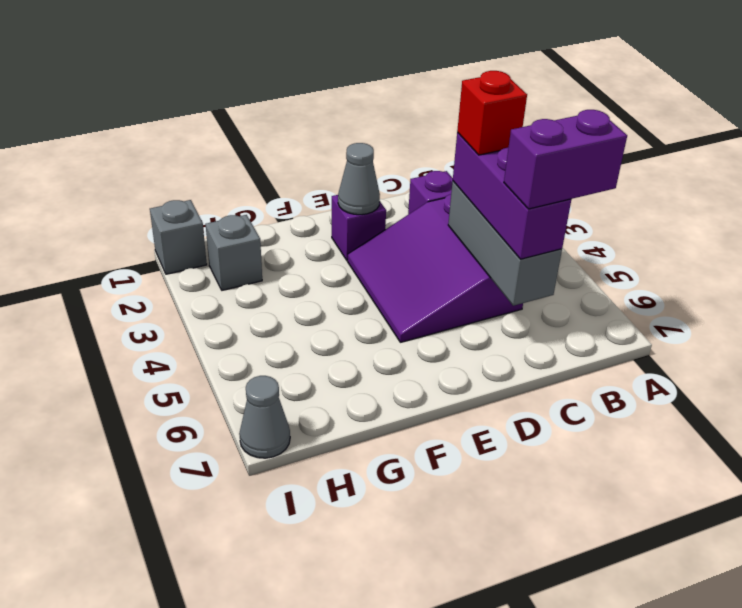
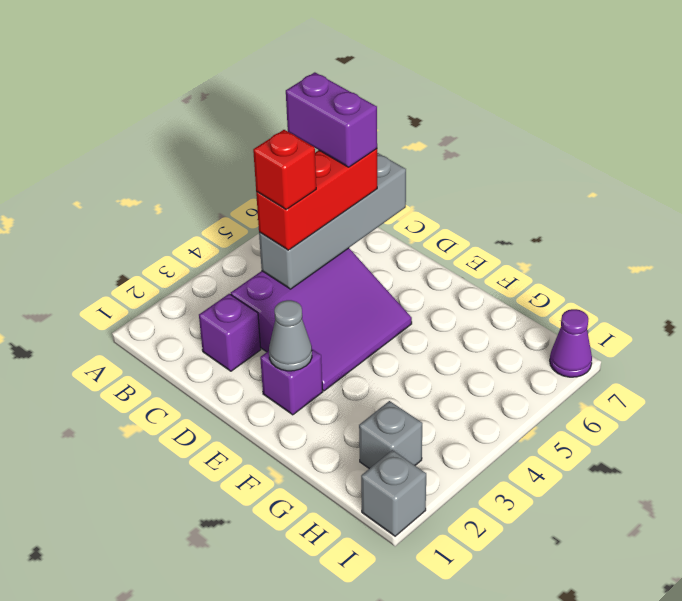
grey 1x3 brick [448,181,562,306] -> grey 1x4 brick [259,153,406,289]
purple 1x3 brick [453,133,571,259] -> red 1x3 brick [256,149,377,250]
grey 1x1 cone [239,376,290,458] -> purple 1x1 cone [550,309,592,377]

